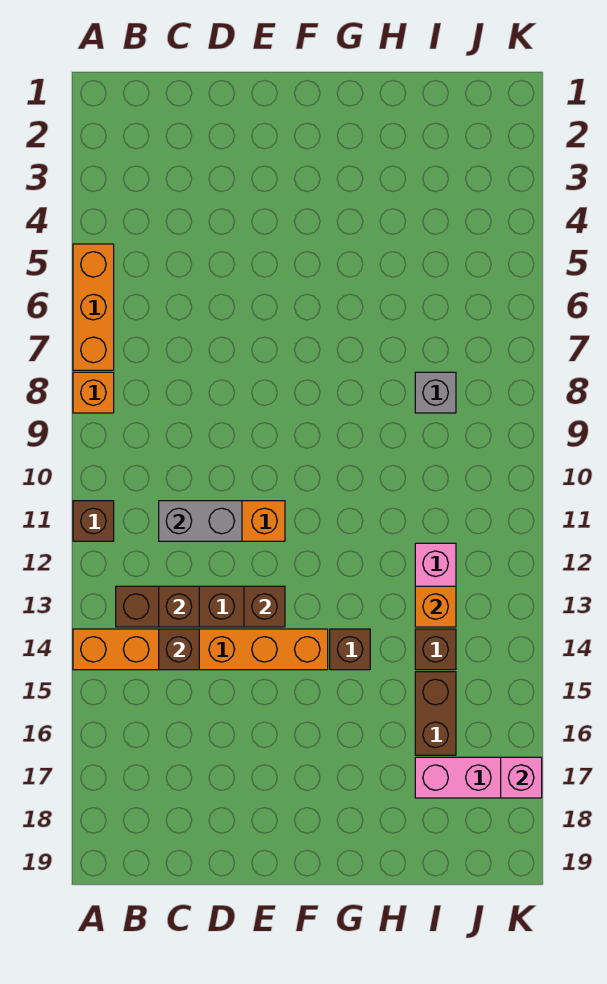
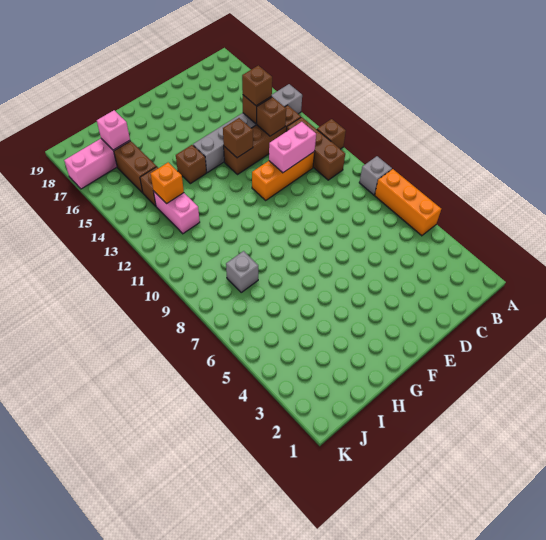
orange 1x1 brick [73,372,114,413] -> grey 1x1 brick [359,156,392,195]
orange 1x6 brick [73,629,328,670] -> grey 1x6 brick [193,84,302,173]
none -> brown 1x3 brick [287,117,345,180]
grey 1x2 brick [159,501,242,541] -> pink 1x2 brick [269,122,316,173]
none -> brown 1x1 brick [242,65,272,106]
pink 1x1 brick [501,757,542,798] -> pink 1x1 brick moved to [97,110,130,150]

